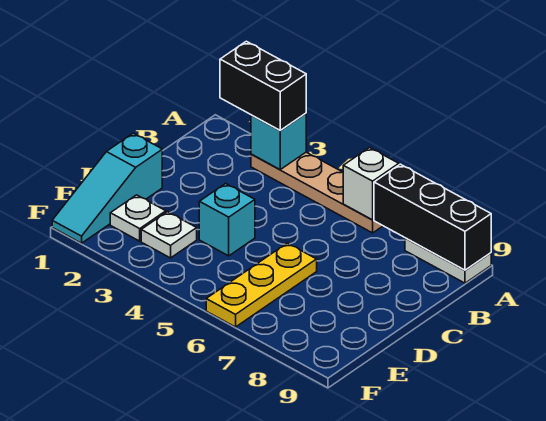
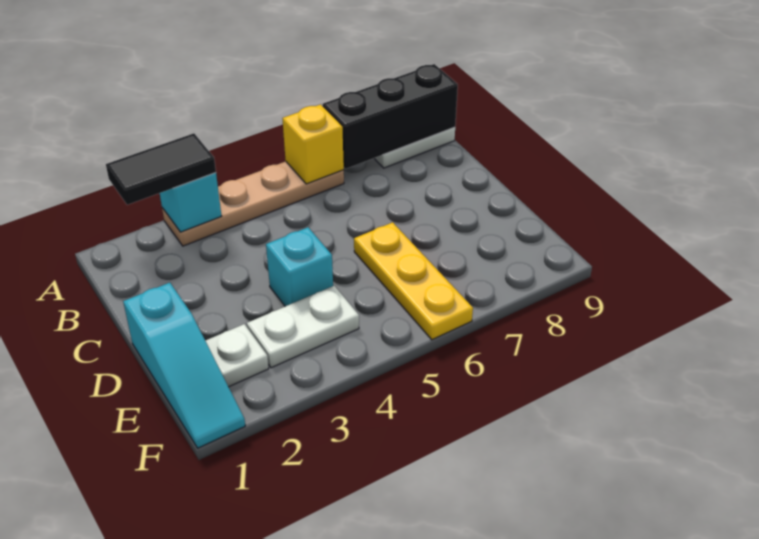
black 1x2 brick [220,41,306,130] -> black 1x2 tile [106,133,216,205]
white 1x1 brick [343,148,399,220] -> yellow 1x1 brick [282,104,344,184]
white 1x1 plate [141,212,197,258] -> white 1x2 plate [247,286,359,368]

